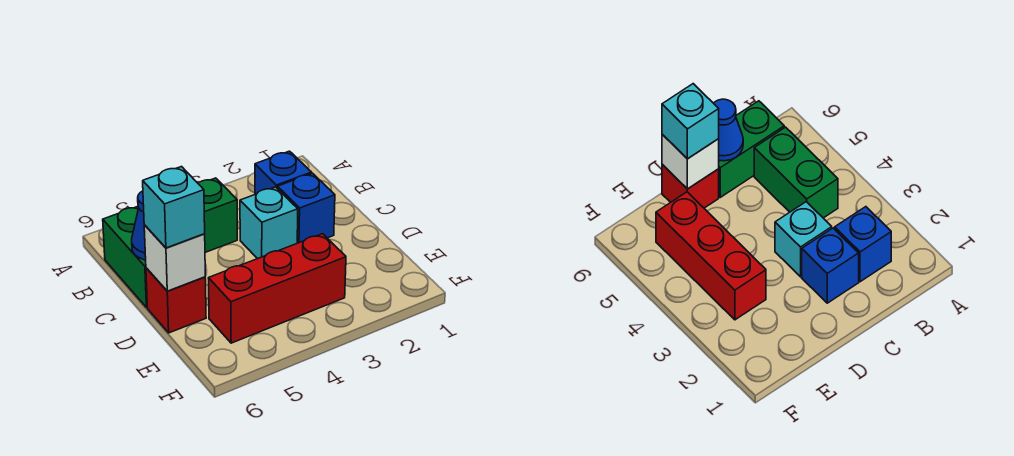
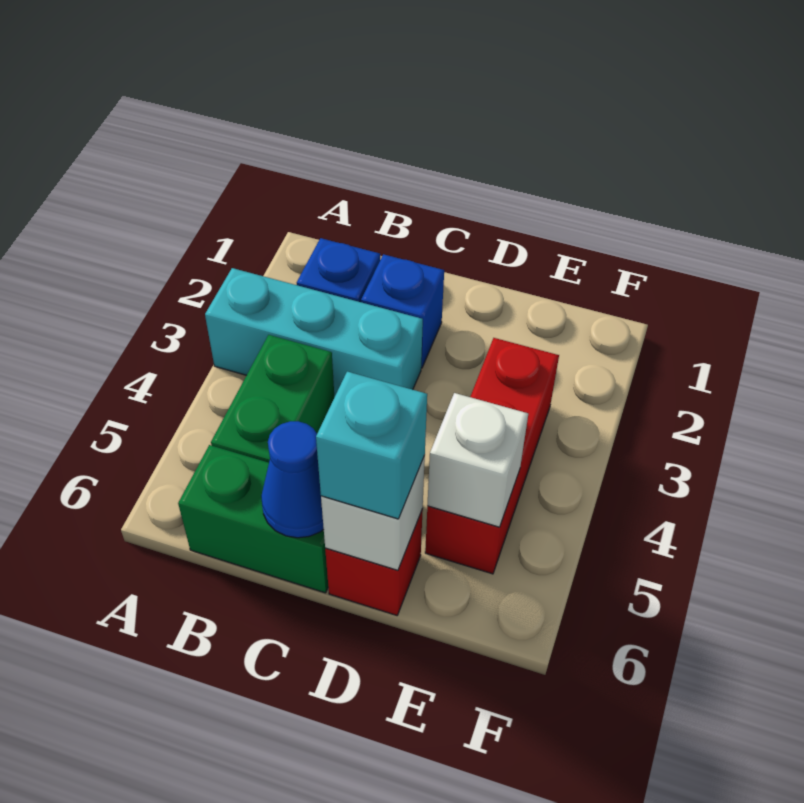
cyan 1x1 brick [240,187,298,259] -> cyan 1x3 brick [205,268,423,397]
none -> white 1x1 brick [427,393,528,527]

